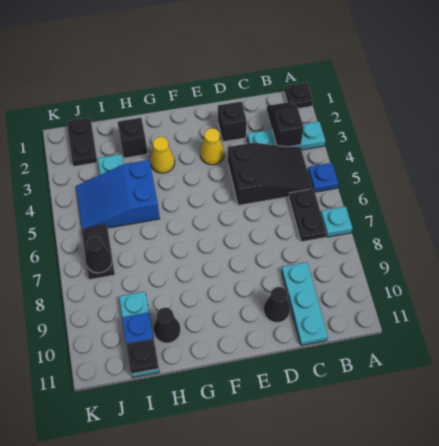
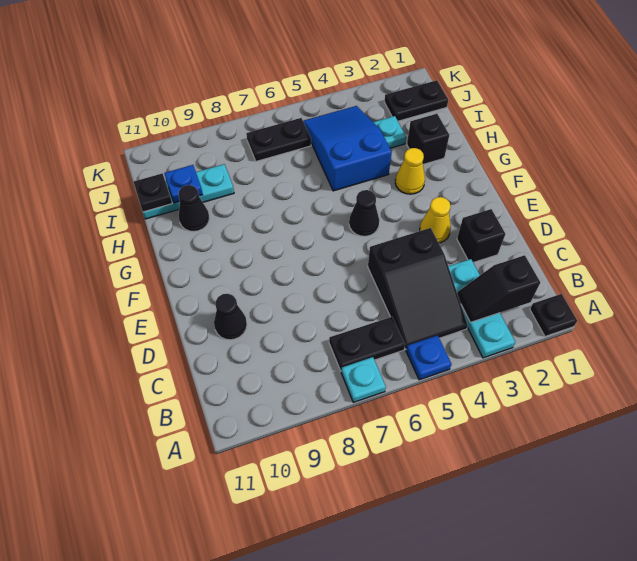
black 1x2 slope [267,102,304,147] -> black 1x2 slope turned to [457,255,540,322]
cyan 1x3 plate [282,262,328,345] -> none
black 1x1 cone [85,236,112,273] -> black 1x1 cone moved to [349,190,379,236]

